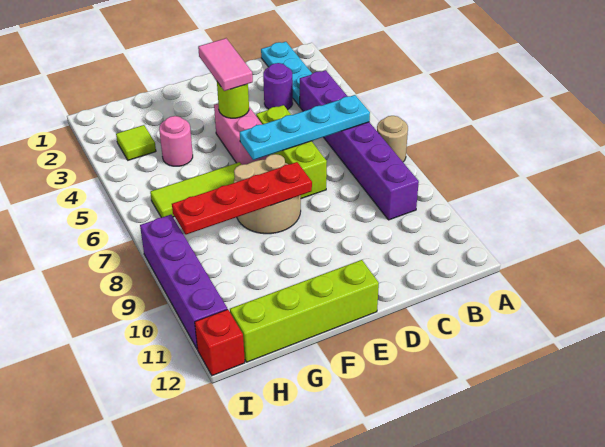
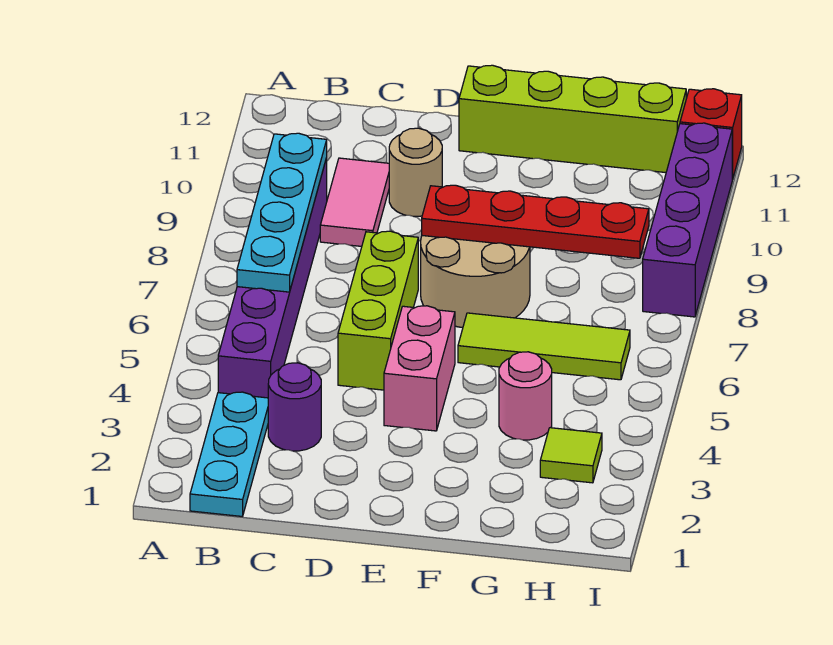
tan 1x1 round brick [377,116,408,162] -> tan 1x1 round brick moved to [389,128,442,216]
cyan 1x4 plate [240,95,370,160] -> cyan 1x4 plate turned to [237,133,327,292]
pink 1x2 tile [198,38,253,91] -> pink 1x2 tile moved to [320,158,389,246]
lime 1x1 round brick [217,82,249,118] -> none

